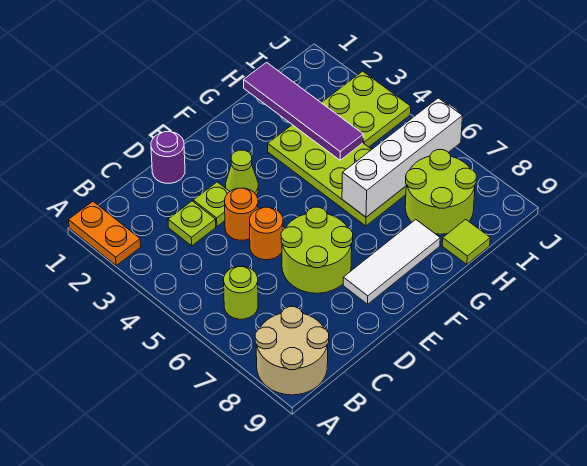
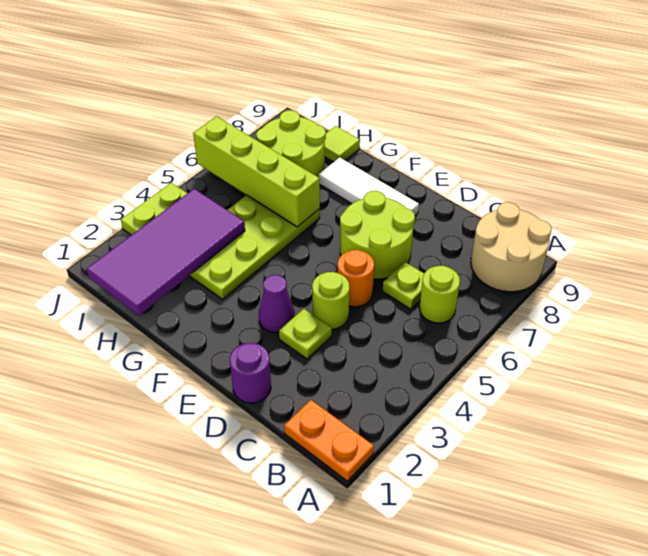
orange 1x2 plate [69,202,141,265] -> orange 1x2 plate turned to [284,400,374,481]
lime 1x1 plate [168,201,216,246] -> lime 1x1 plate moved to [383,262,424,309]
orange 1x1 round brick [225,188,258,240] -> lime 1x1 round brick [312,272,350,329]
lime 1x1 cone [226,150,258,195] -> purple 1x1 cone [258,275,295,333]
white 1x4 brick [342,98,462,217] -> lime 1x4 brick [193,116,320,227]
purple 1x4 tile [244,62,363,160] -> purple 2x4 tile [87,189,245,315]

